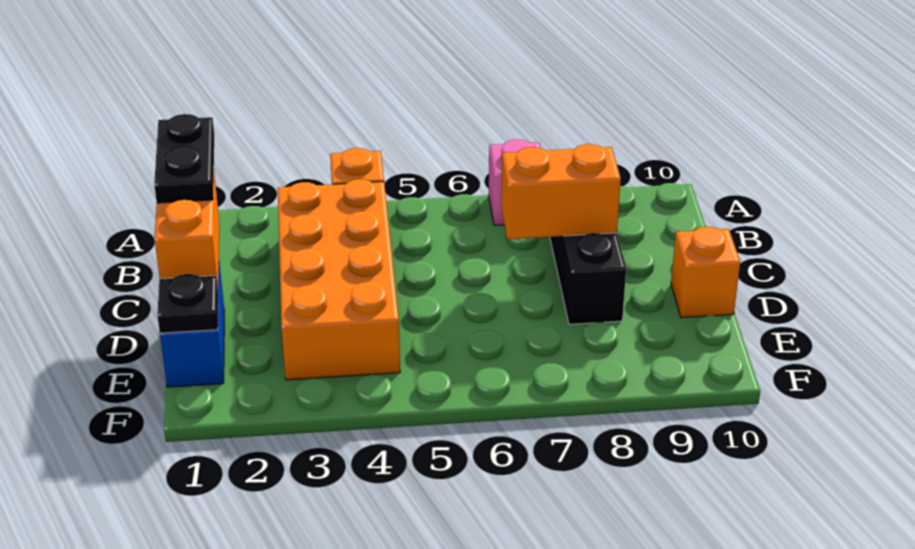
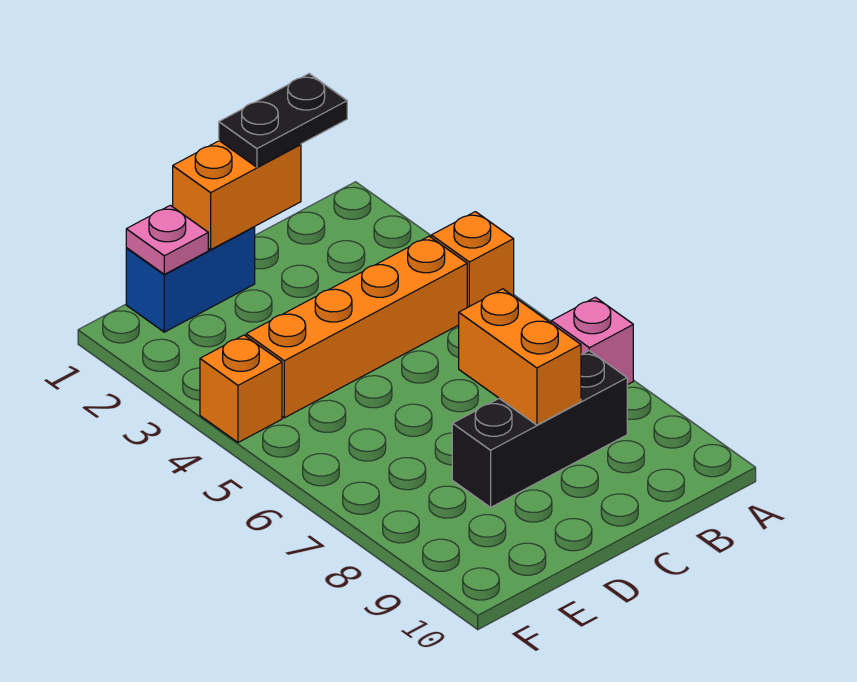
orange 2x4 brick [278,179,400,380] -> orange 1x4 brick [246,236,467,418]
orange 1x1 brick [671,227,740,318] -> orange 1x1 brick moved to [200,335,282,442]
black 1x1 plate [157,274,218,333] -> pink 1x1 plate [126,205,208,274]

